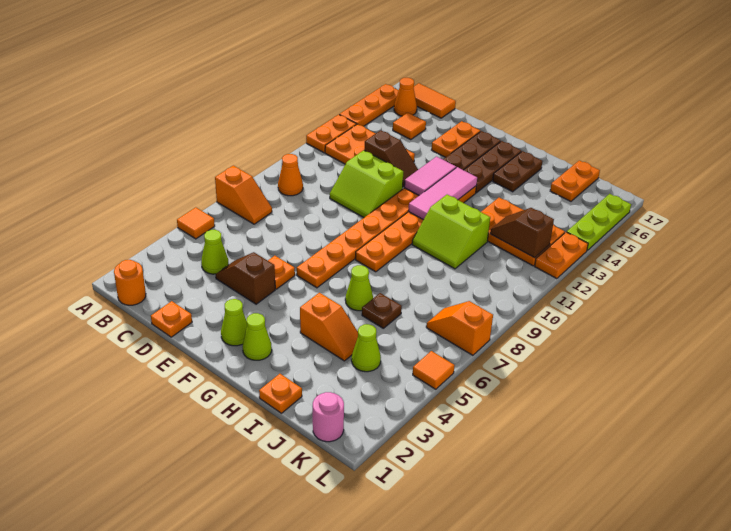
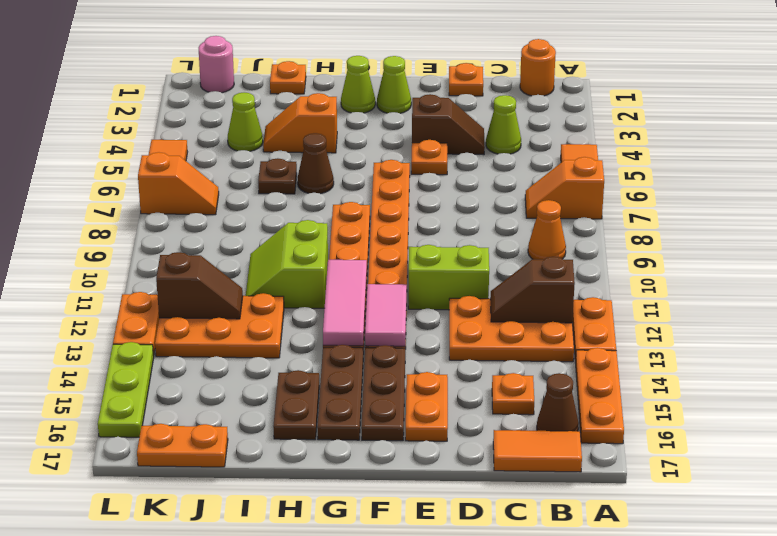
orange 1x1 cone [394,78,417,116] -> brown 1x1 cone [537,373,579,431]
orange 1x1 tile [393,113,426,140] -> orange 1x1 plate [492,373,534,415]
brown 1x2 slope [364,130,418,187] -> brown 1x2 slope moved to [490,257,575,323]
lime 1x1 cone [345,265,373,311] -> brown 1x1 cone [297,133,334,194]
lime 2x2 slope [412,195,490,269] -> lime 2x2 slope turned to [246,220,328,308]
orange 1x2 plate [550,160,600,201] -> orange 1x2 plate turned to [137,424,228,467]

